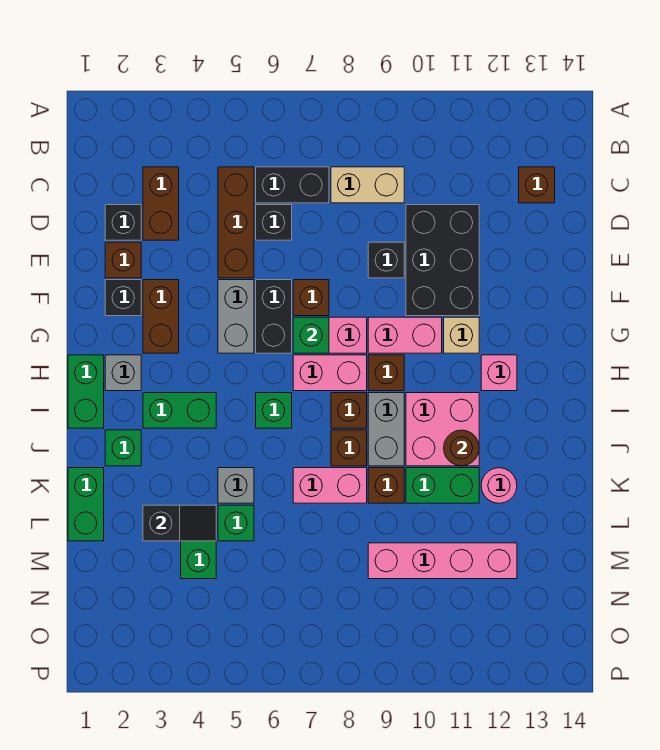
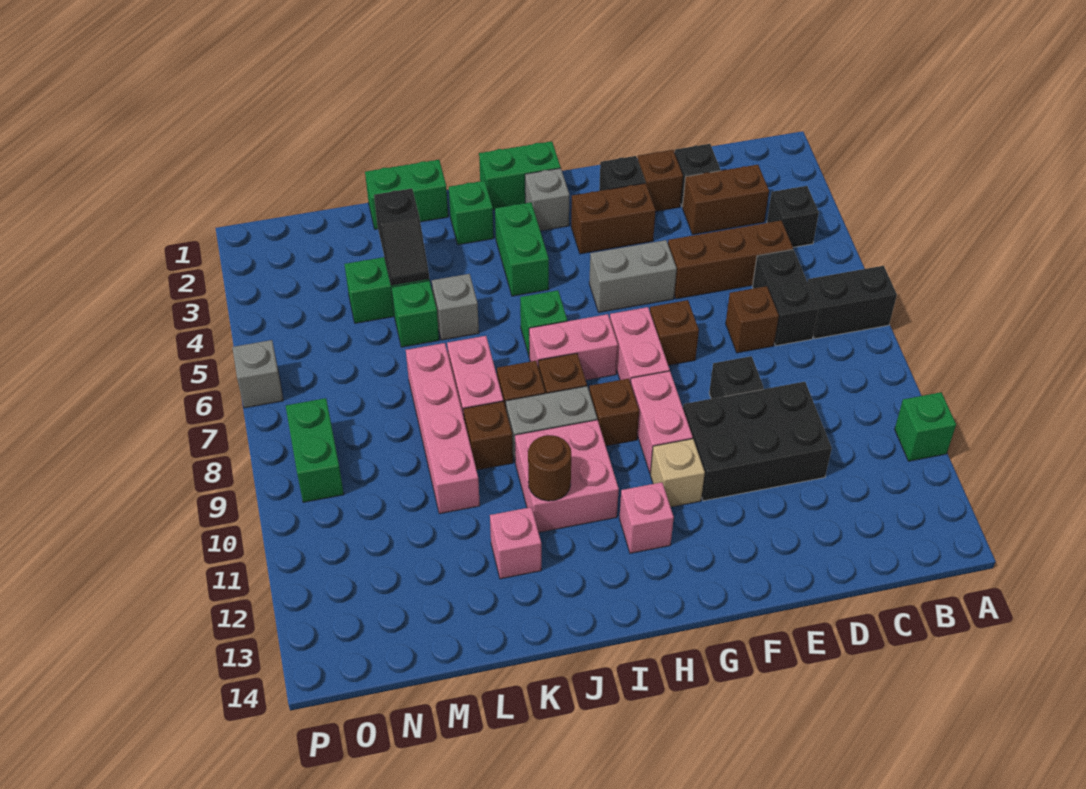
tan 1x2 brick [331,167,404,203] -> none
brown 1x1 brick [519,167,555,203] -> brown 1x1 brick moved to [726,286,779,353]
black 1x1 brick [256,205,292,240] -> black 1x1 brick moved to [767,186,819,247]
black 1x2 brick [256,280,292,353] -> black 1x2 brick moved to [808,266,897,339]
green 1x1 brick [293,317,329,353] -> green 1x1 brick moved to [895,392,956,461]
pink 1x2 brick [293,355,367,391] -> pink 1x2 brick turned to [529,314,618,380]
green 1x2 brick [406,468,479,503] -> green 1x2 brick moved to [286,398,344,502]
pink 1x1 round brick [481,468,517,503] -> pink 1x1 brick [490,507,541,579]
pink 1x4 brick [368,543,517,579] -> pink 1x4 brick moved to [406,343,480,514]
none -> grey 1x1 brick [232,340,283,408]

